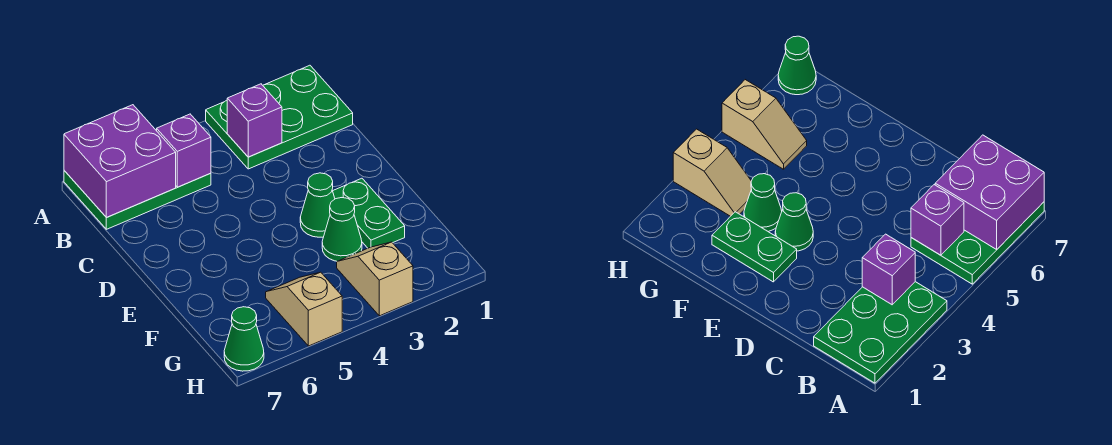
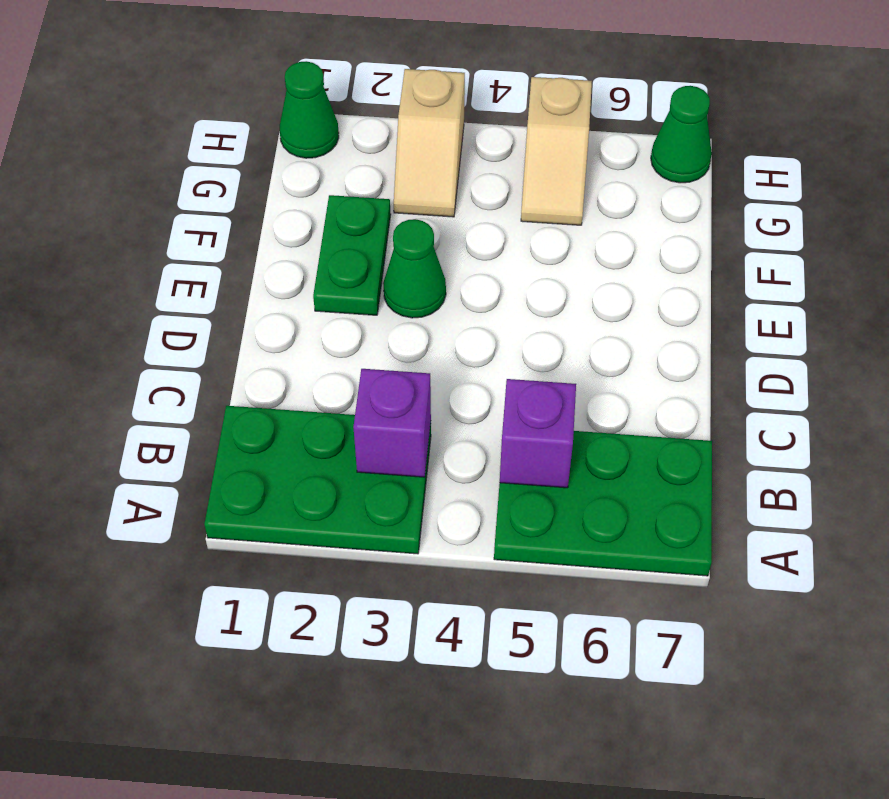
purple 2x2 brick [64,105,176,217] -> none
green 1x1 cone [322,198,362,261] -> green 1x1 cone moved to [280,61,339,158]

